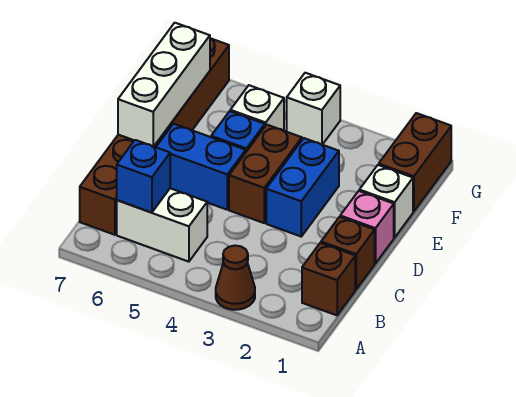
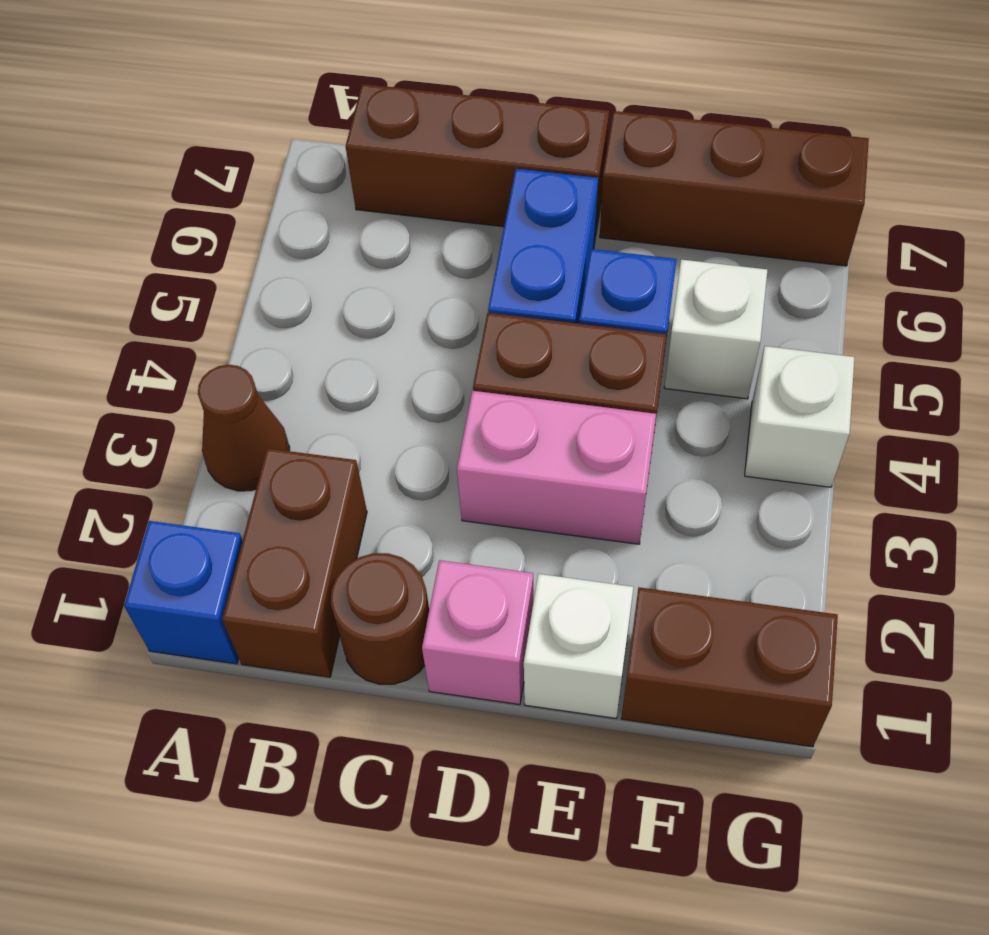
brown 1x1 brick [302,243,355,315] -> brown 1x2 brick [222,448,367,677]
white 1x2 brick [117,188,207,262] -> none
blue 1x1 brick [117,140,170,212] -> blue 1x1 brick moved to [124,521,243,664]
brown 1x1 brick [321,217,375,289] -> brown 1x1 round brick [331,553,429,684]
blue 1x2 brick [266,138,339,236] -> pink 1x2 brick [457,391,656,544]
white 1x3 brick [118,23,210,147] -> none

